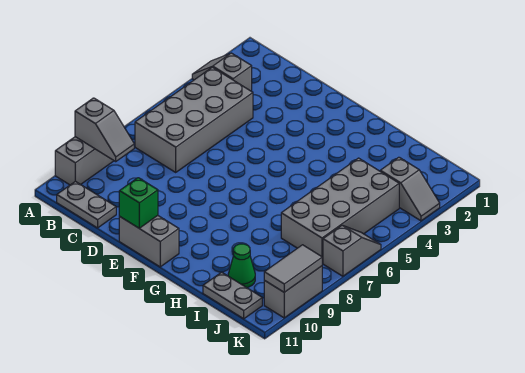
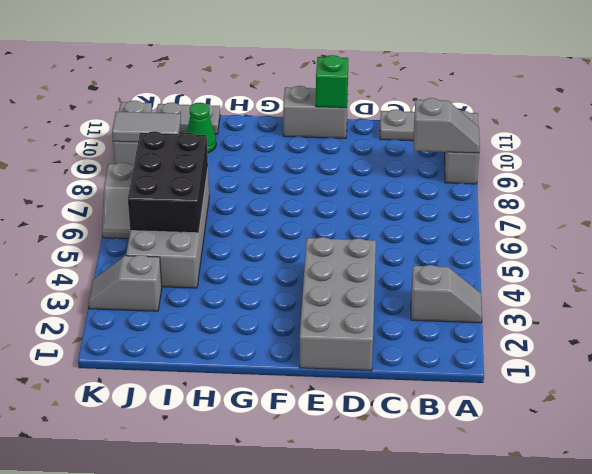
grey 1x2 slope [75,98,134,161] -> grey 1x2 slope turned to [414,98,480,153]
grey 2x4 brick [135,67,253,172] -> grey 2x4 brick moved to [300,237,376,371]
none -> black 2x3 brick [128,132,208,233]
grey 1x2 tile [264,245,322,292] -> grey 1x2 tile turned to [112,112,181,142]

